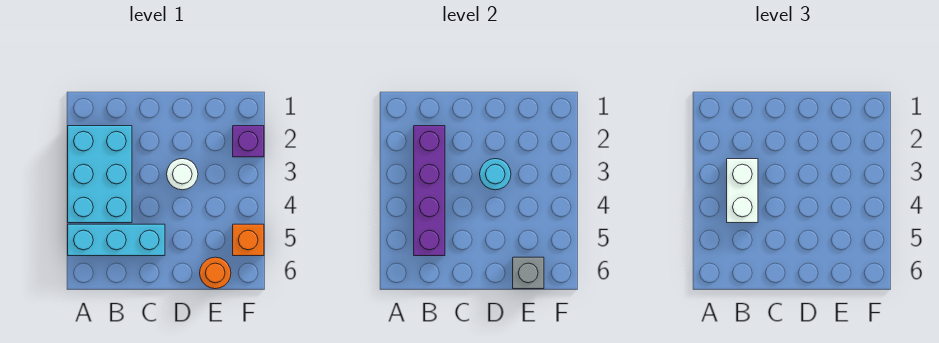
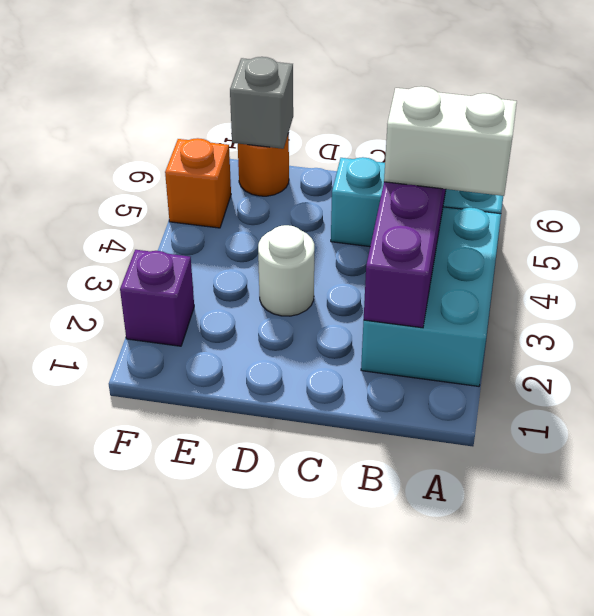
white 1x2 brick [727,159,758,223] -> white 1x2 brick turned to [384,87,517,196]
cyan 1x1 round brick [480,159,511,190] -> none

